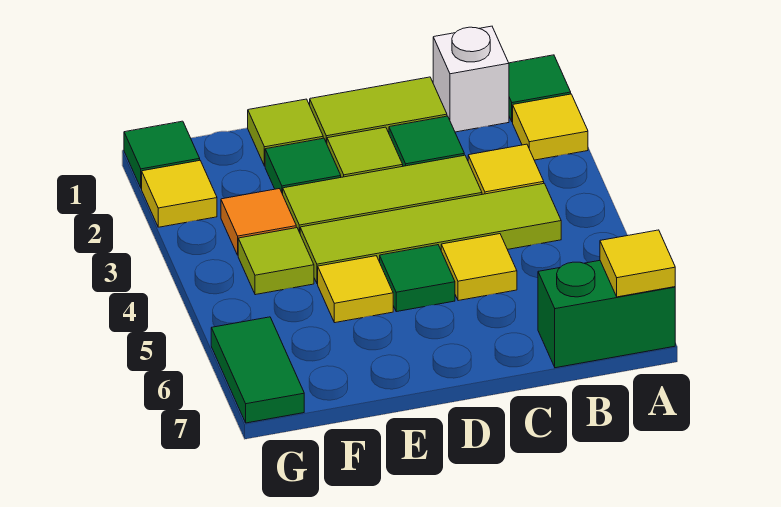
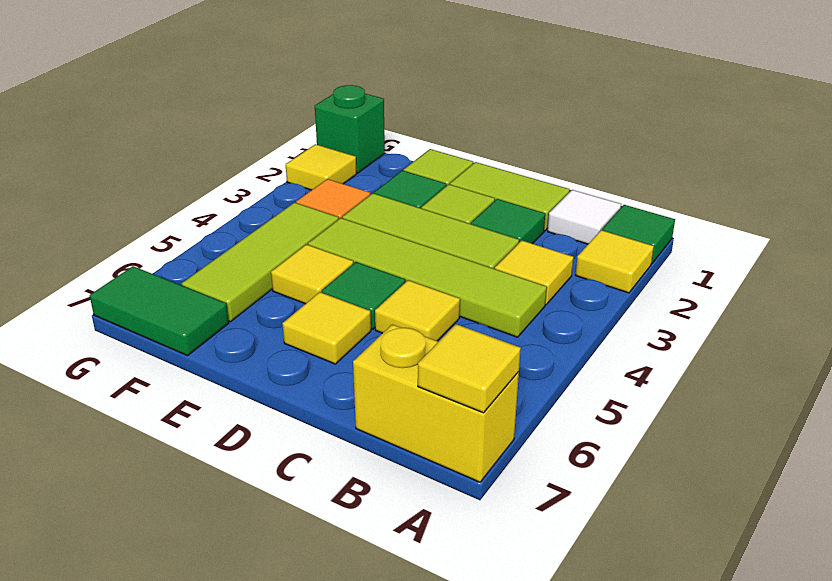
green 1x2 brick [538,261,675,368] -> yellow 1x2 brick [353,324,519,482]
white 1x1 brick [433,26,509,132] -> white 1x1 tile [548,190,621,244]
none -> yellow 1x1 tile [282,292,371,364]
lime 1x1 tile [238,228,314,295] -> lime 1x3 tile [182,203,339,322]
green 1x1 tile [124,121,200,188] -> green 1x1 brick [315,85,385,173]
green 1x2 tile [211,317,304,423] -> green 1x2 tile turned to [90,266,229,356]

